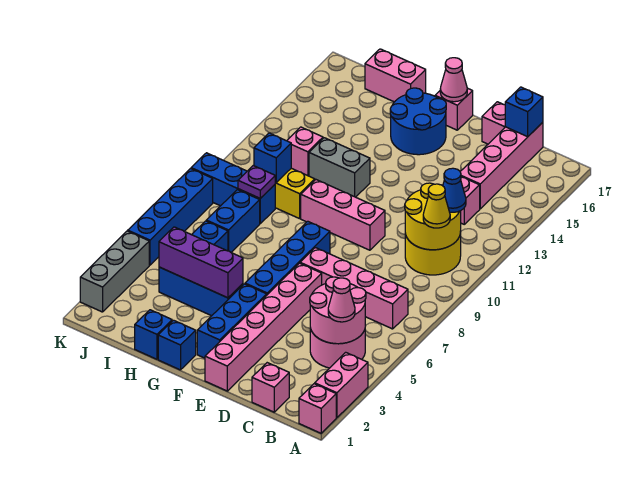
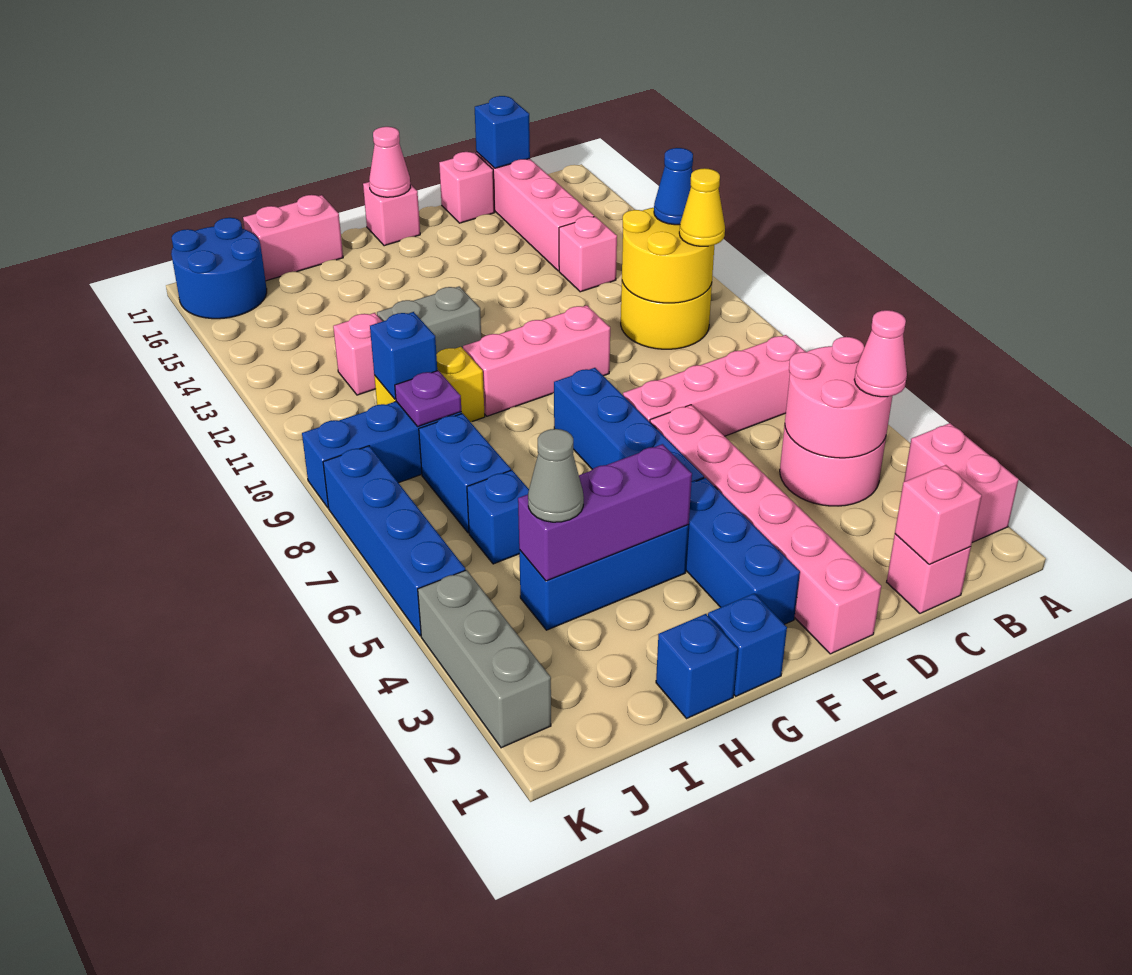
pink 1x1 brick [299,384,336,433] -> pink 1x1 brick moved to [895,465,982,564]
blue 2x2 round brick [390,88,446,155] -> blue 2x2 round brick moved to [171,218,267,319]
none -> grey 1x1 cone [528,429,584,522]

